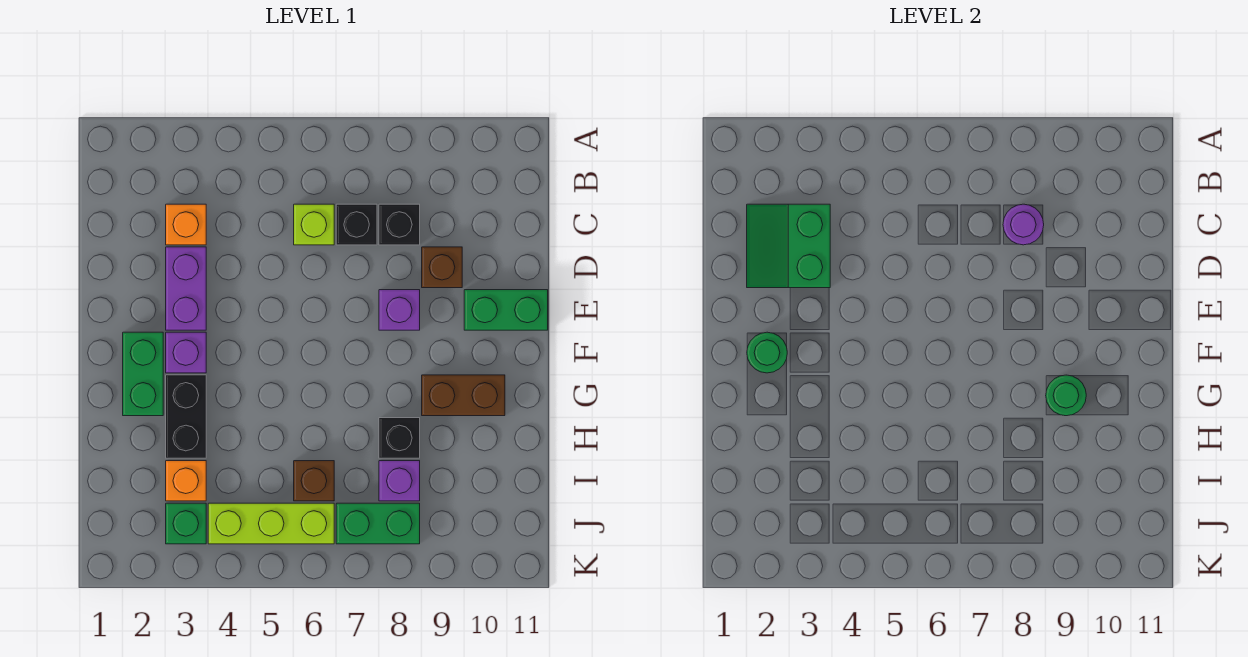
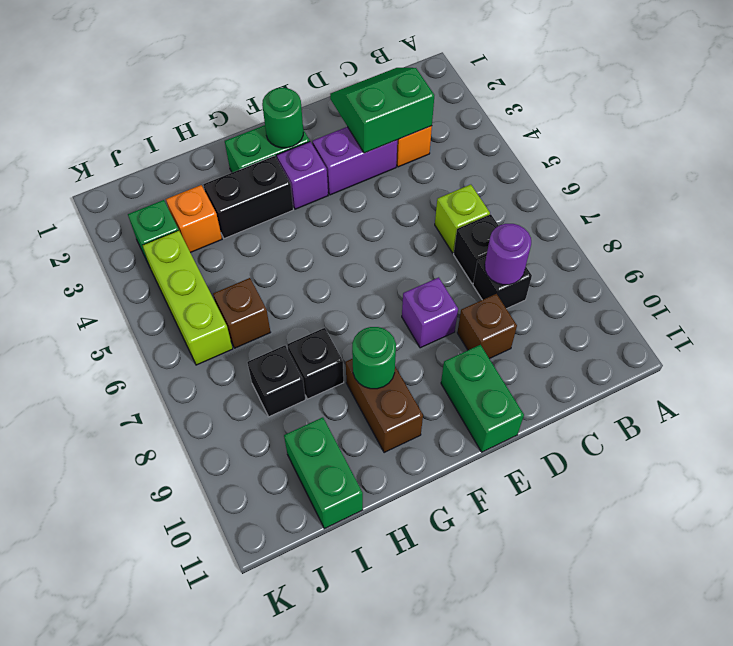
purple 1x1 brick [379,461,420,501] -> black 1x1 brick [247,345,306,417]
green 1x2 brick [336,503,420,544] -> green 1x2 brick moved to [284,417,363,529]

